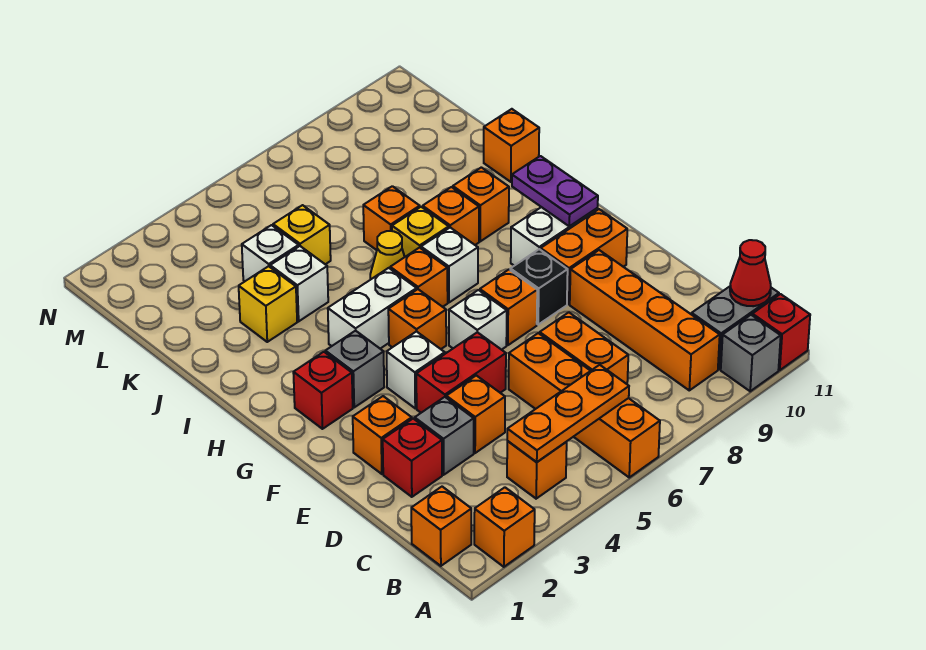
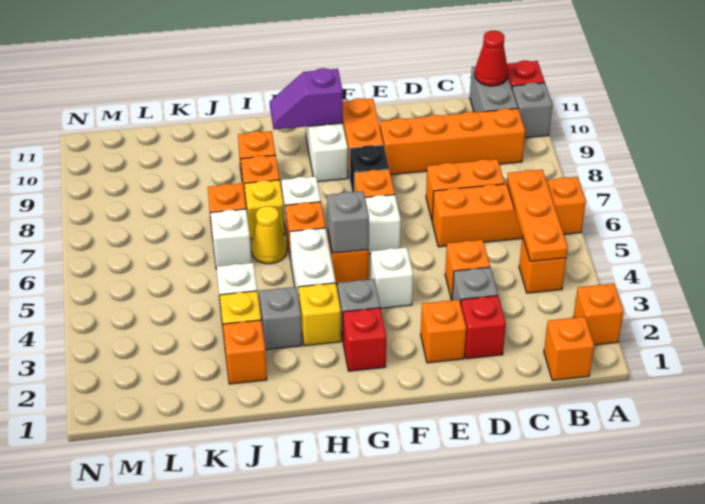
red 1x2 brick [416,332,506,413] -> none
none -> grey 1x1 brick [327,191,369,253]
purple 1x2 plate [512,156,598,226] -> purple 1x2 slope [270,68,343,129]
none -> grey 1x1 brick [259,287,302,350]
orange 1x1 brick [484,109,539,182] -> orange 1x1 brick moved to [223,320,267,384]
white 1x1 brick [242,225,299,281] -> white 1x1 brick moved to [210,209,251,269]
yellow 1x1 brick [273,205,331,264] -> yellow 1x1 brick moved to [299,283,341,346]

